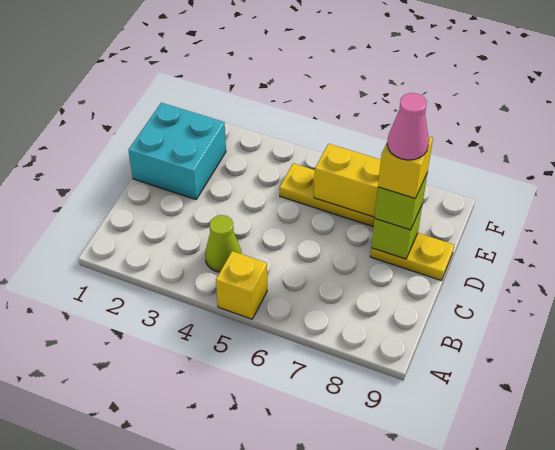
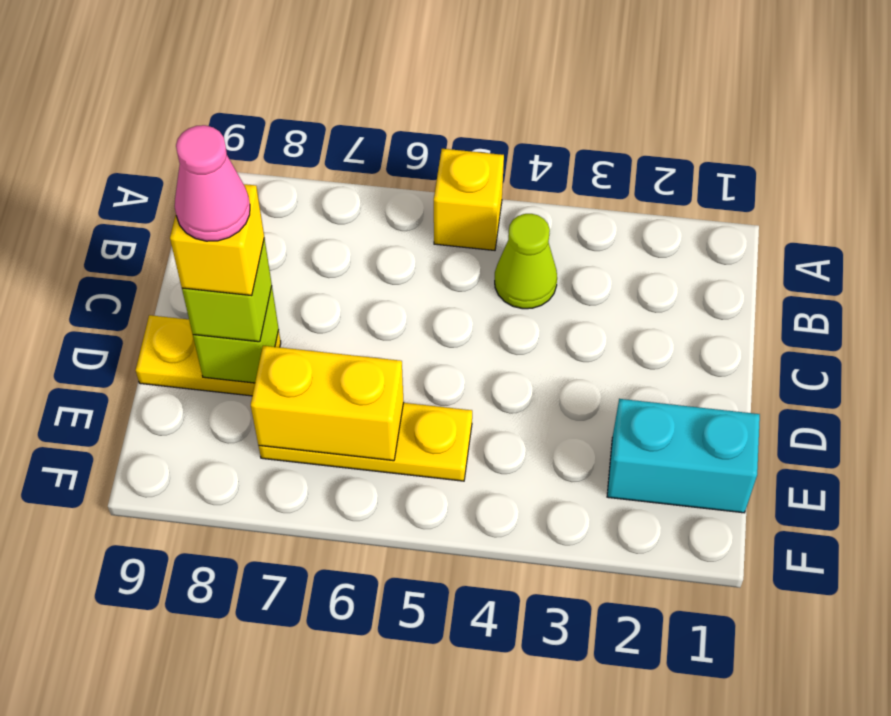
cyan 2x2 brick [128,103,226,200] -> cyan 1x2 brick [607,399,760,513]

